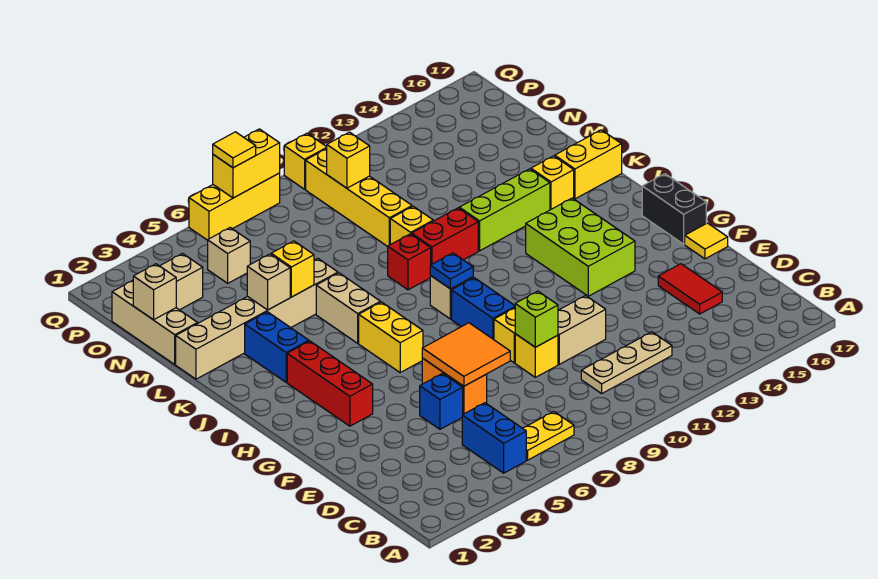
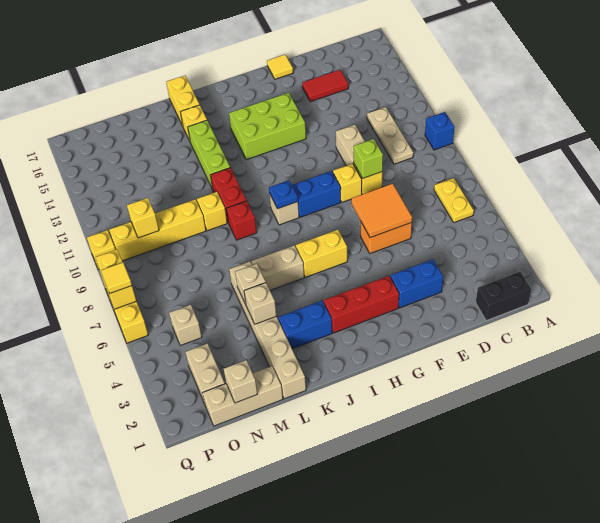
blue 1x2 brick [462,403,526,473] -> blue 1x2 brick moved to [390,259,443,308]
blue 1x1 brick [420,374,463,429] -> blue 1x1 brick moved to [425,112,454,150]
black 1x2 brick [642,174,706,244] -> black 1x2 brick moved to [476,272,531,321]
yellow 1x1 brick [271,241,314,297] -> tan 1x1 brick [235,264,266,304]

